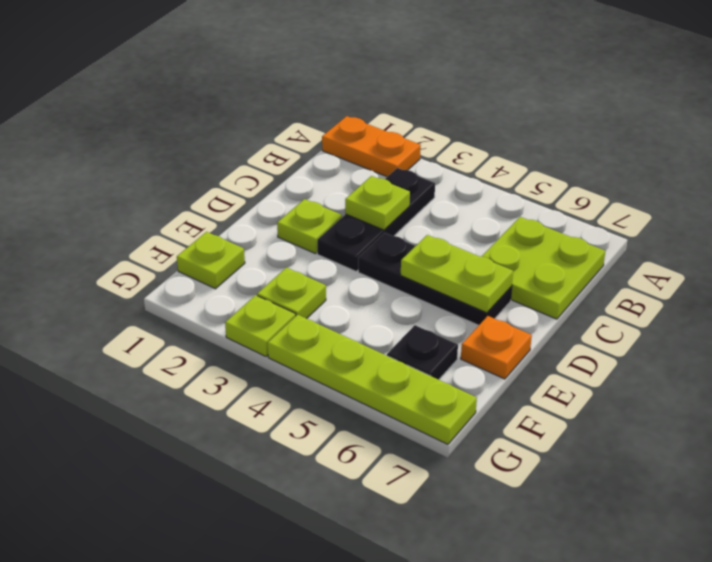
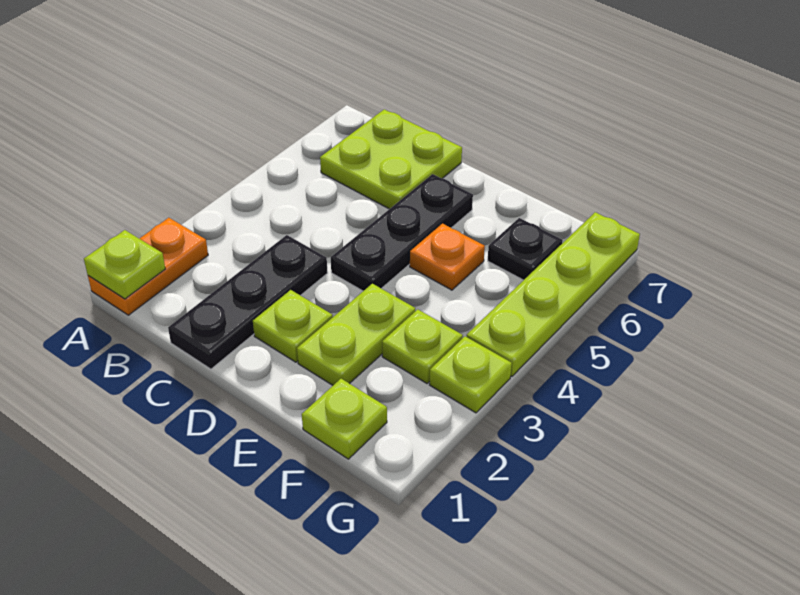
black 1x3 plate [317,168,435,271] -> black 1x3 plate turned to [168,235,328,369]
lime 1x1 plate [345,176,410,230] -> lime 1x1 plate moved to [84,230,165,299]
lime 1x2 plate [401,235,513,313] -> lime 1x2 plate moved to [297,284,415,385]
orange 1x1 plate [461,316,532,379] -> orange 1x1 plate moved to [410,224,485,290]

